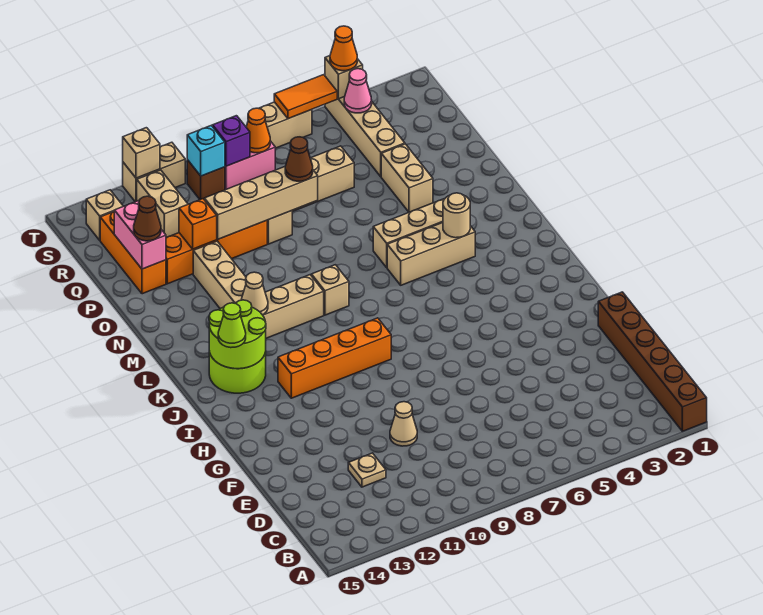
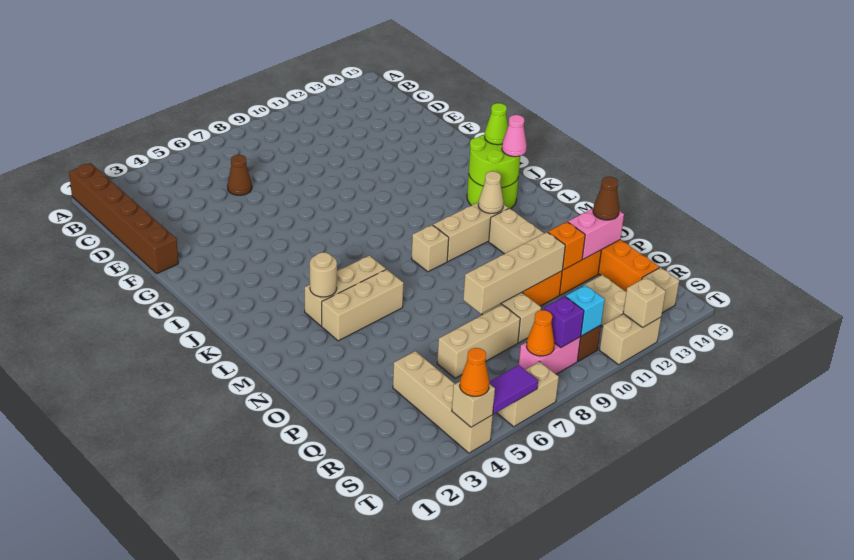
tan 1x1 plate [348,453,386,487] -> none
tan 1x1 cone [390,402,417,446] -> none
orange 1x4 brick [278,318,391,398] -> none
tan 1x2 brick [381,144,433,212] -> none
brown 1x1 cone [285,137,313,181] -> brown 1x1 cone moved to [227,155,252,195]
pink 1x2 brick [114,201,166,269] -> pink 1x2 brick turned to [568,208,624,259]
pink 1x1 cone [344,69,372,113] -> pink 1x1 cone moved to [502,115,527,157]
orange 1x2 tile [274,75,337,119] -> purple 1x2 tile [489,365,538,414]

